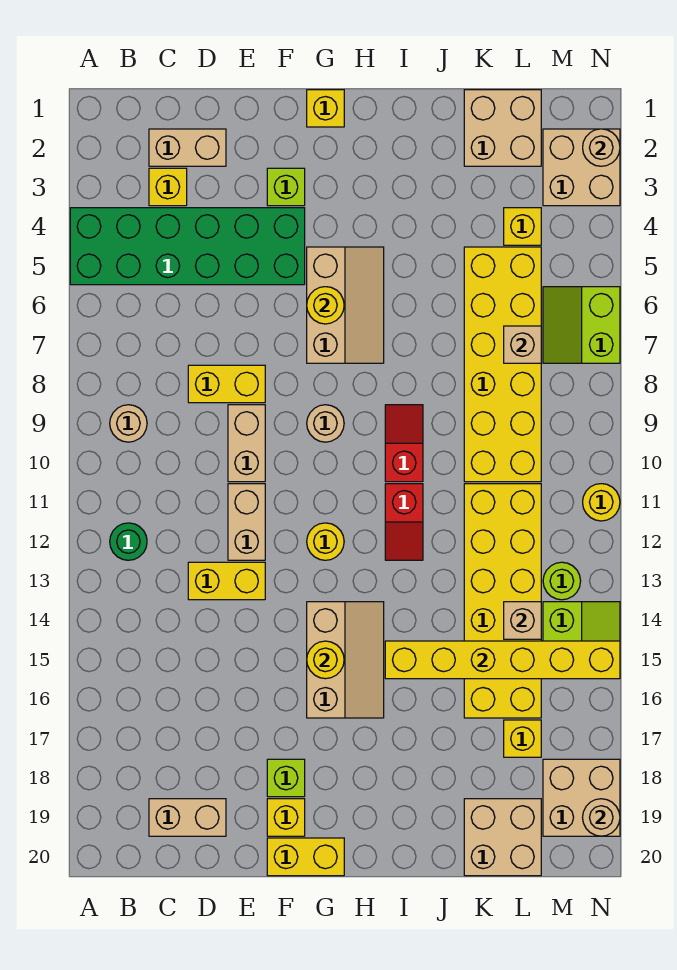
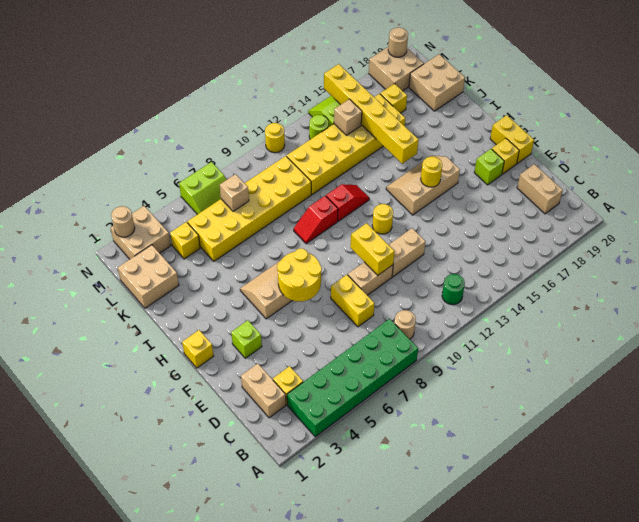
green 2x6 brick [70,208,305,285] -> green 2x6 brick turned to [287,319,418,437]
yellow 1x2 brick [188,562,265,600] -> yellow 1x2 brick moved to [350,223,395,275]
yellow 1x1 round brick [307,287,344,324] -> yellow 2x2 round brick [277,248,322,301]
tan 1x1 round brick [307,405,344,442] -> none

